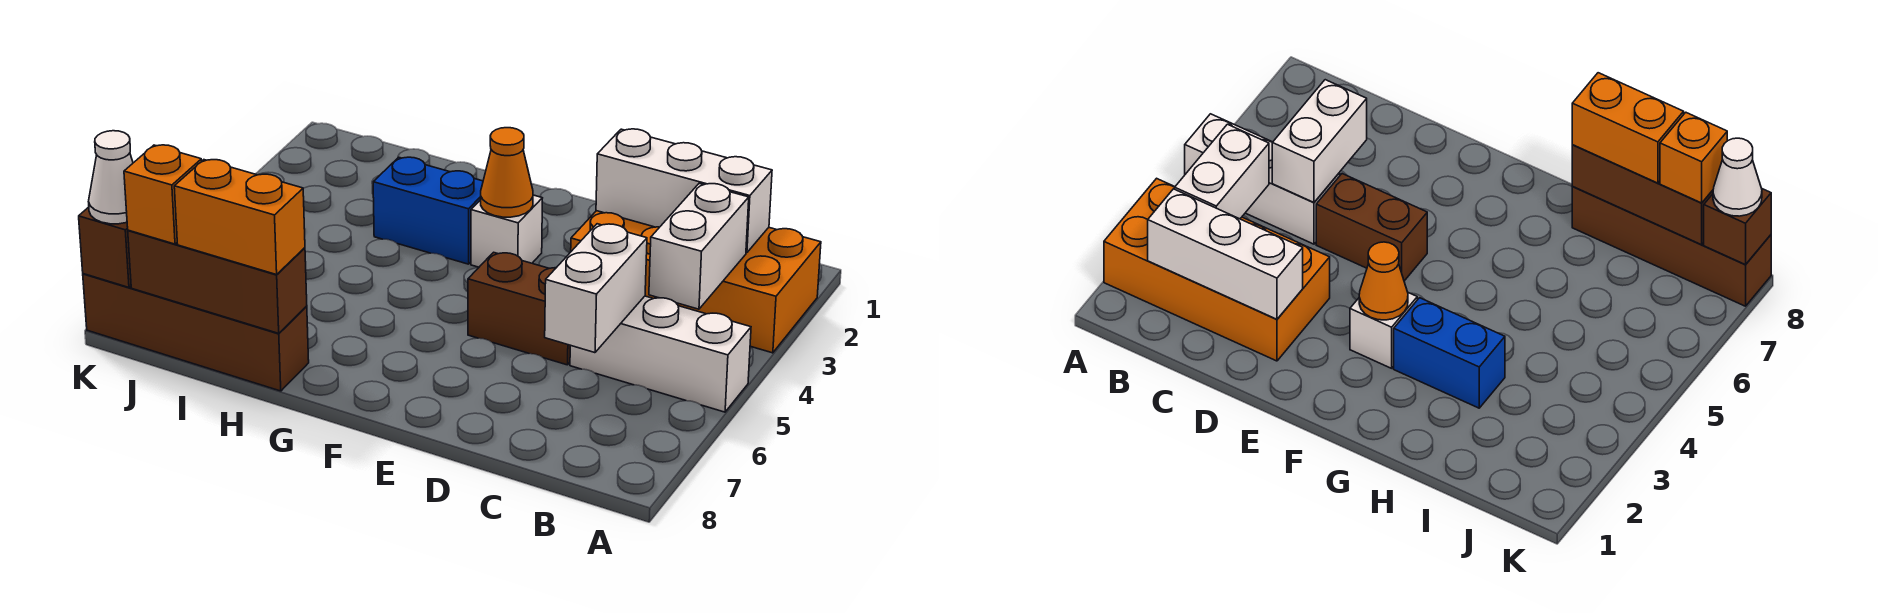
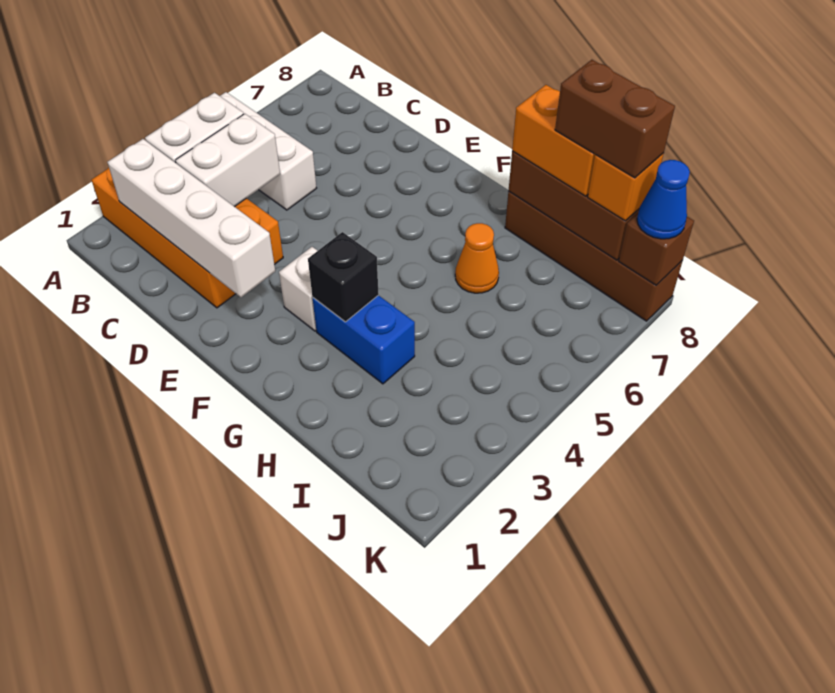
white 1x3 brick [596,129,772,253] -> white 1x4 brick [107,139,275,297]
white 1x2 brick [545,224,647,353] -> white 1x2 brick moved to [175,114,280,207]
brown 1x2 brick [468,252,570,365] -> brown 1x2 brick moved to [555,60,675,178]
orange 1x1 cone [481,128,533,217] -> orange 1x1 cone moved to [455,223,499,293]
none -> black 1x1 brick [308,232,379,322]
white 1x1 cone [88,131,133,224] -> blue 1x1 cone [637,160,690,239]

